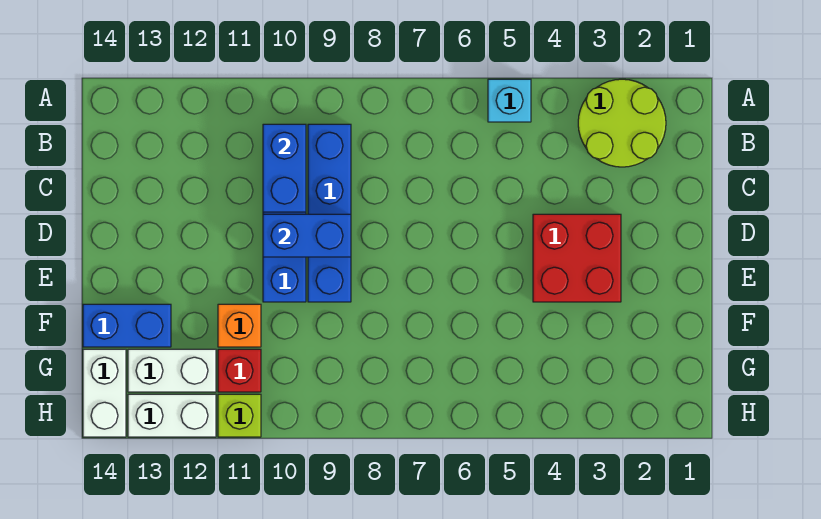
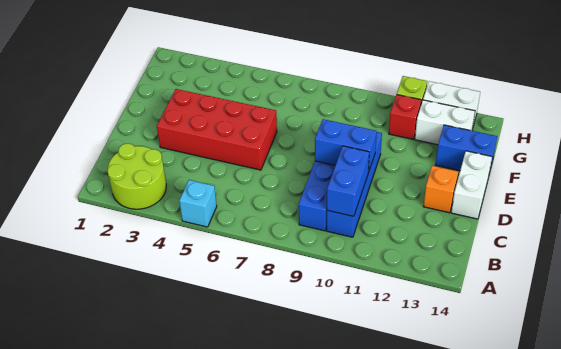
red 2x2 brick [533,214,621,302] -> red 2x4 brick [157,89,277,170]
orange 1x1 brick [218,304,261,347] -> orange 1x1 brick moved to [423,166,458,213]
white 1x2 brick [83,349,126,437] -> white 1x2 brick moved to [451,151,492,219]

